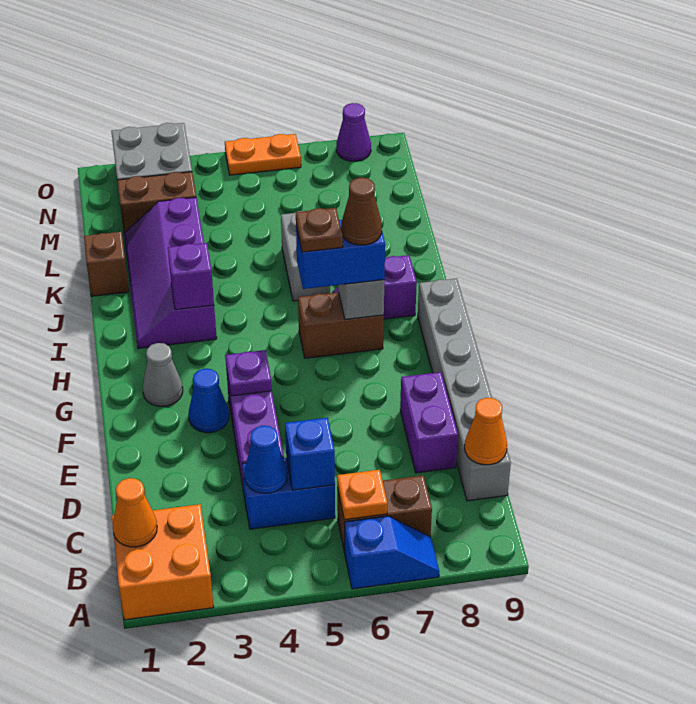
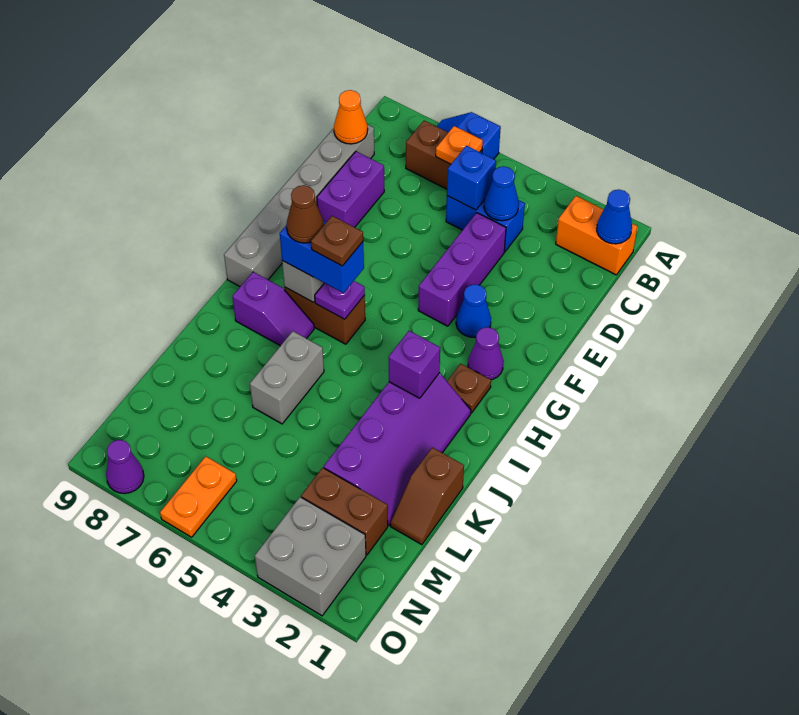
orange 2x2 brick [112,504,214,620] -> orange 1x2 brick [556,196,638,275]
orange 1x1 cone [113,478,157,547] -> blue 1x1 cone [597,190,632,244]
purple 1x1 plate [225,350,272,396] -> purple 1x1 plate moved to [315,281,365,319]
grey 1x1 cone [143,343,183,406] -> purple 1x1 cone [468,327,504,380]
none -> brown 1x1 plate [447,364,491,413]
orange 1x2 plate [225,134,301,175] -> orange 1x2 plate turned to [160,456,237,537]

